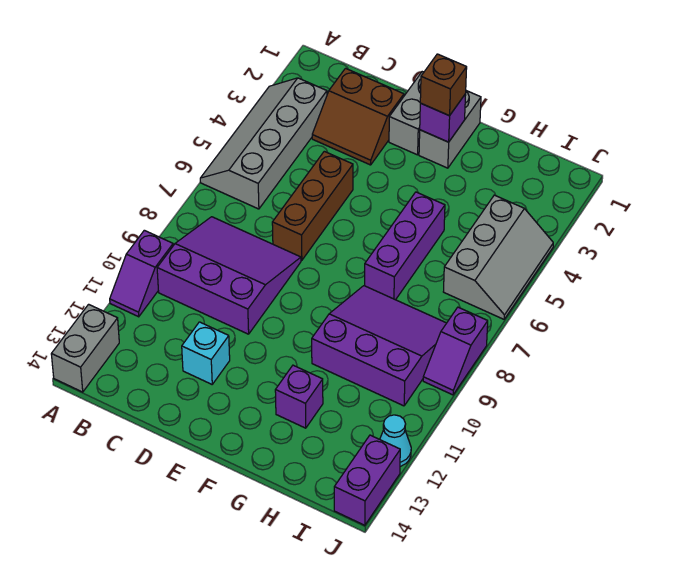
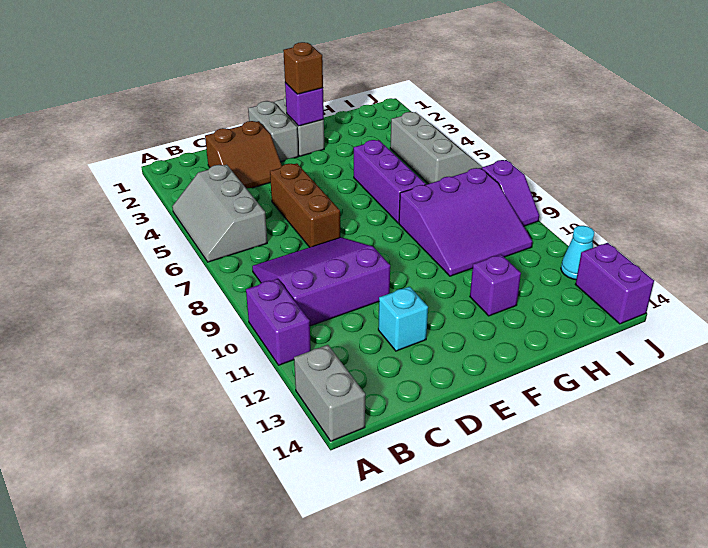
grey 2x4 slope [200,78,327,209] -> grey 2x3 slope [172,165,267,262]
purple 1x2 slope [110,230,173,317] -> purple 1x2 brick [246,279,311,365]
purple 3x3 slope [312,286,446,406] -> purple 3x3 slope turned to [399,168,533,276]

